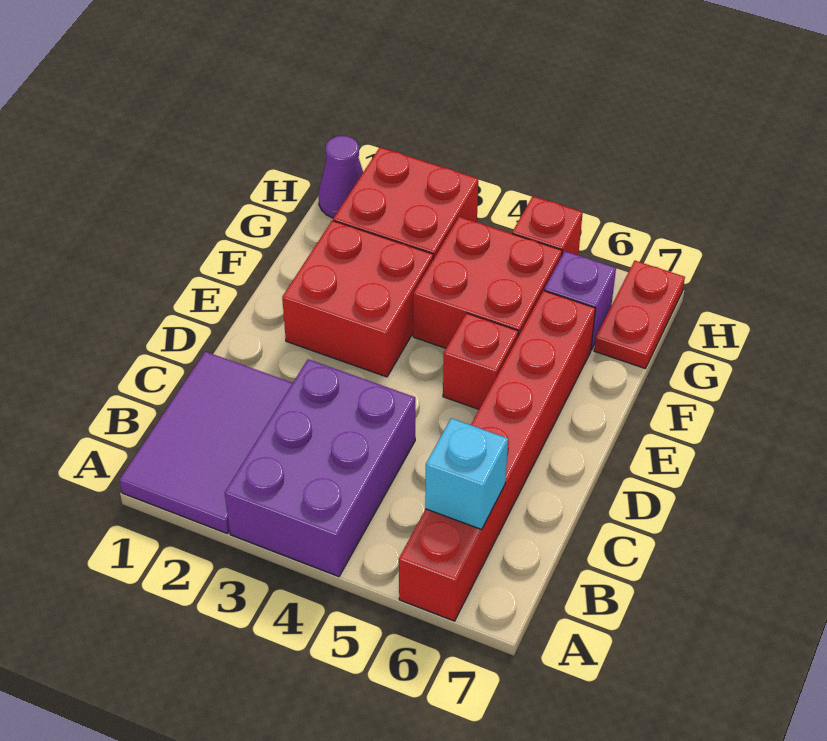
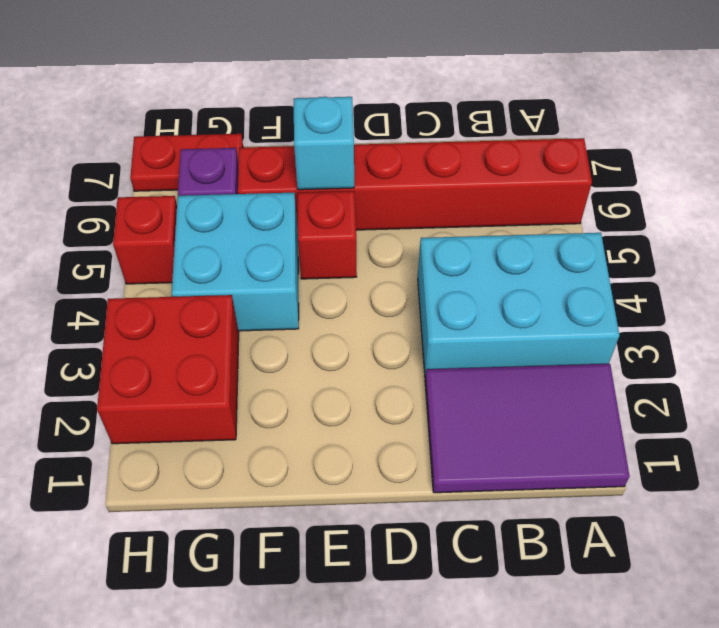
purple 2x3 brick [225,359,415,577] -> cyan 2x3 brick [418,233,619,377]
cyan 1x1 brick [425,418,508,529] -> cyan 1x1 brick moved to [294,97,354,190]
red 2x2 brick [282,221,433,377] -> none
red 2x2 brick [413,217,562,348] -> cyan 2x2 brick [172,193,299,331]
purple 1x1 cone [319,136,363,218] -> none

